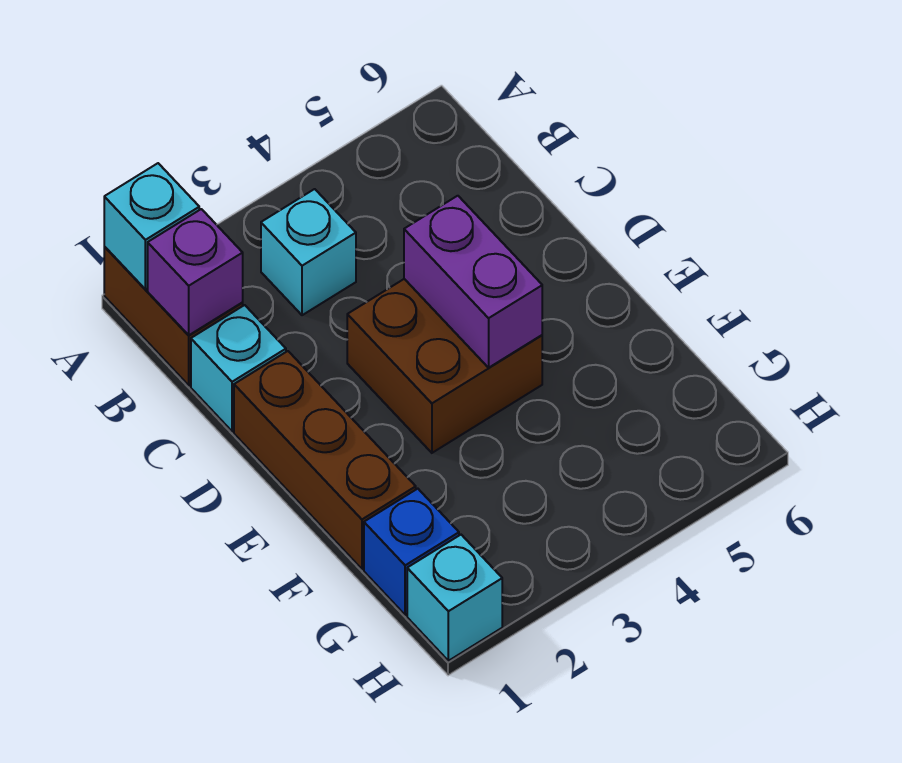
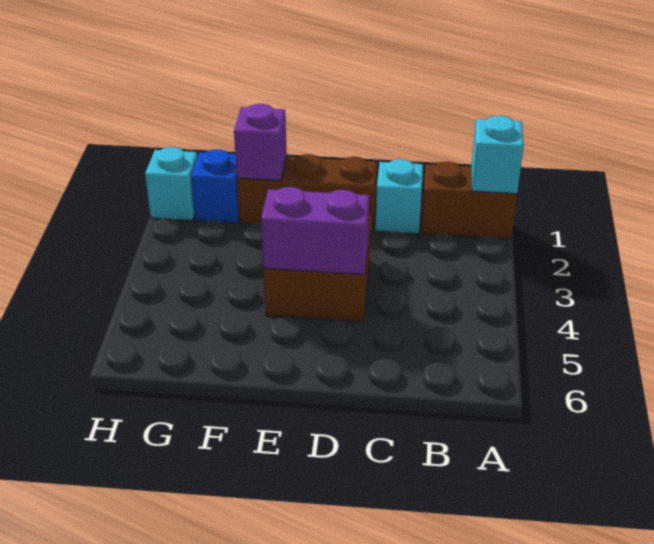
purple 1x1 brick [148,209,243,335] -> purple 1x1 brick moved to [234,104,287,181]
cyan 1x1 brick [261,189,356,315] -> none

